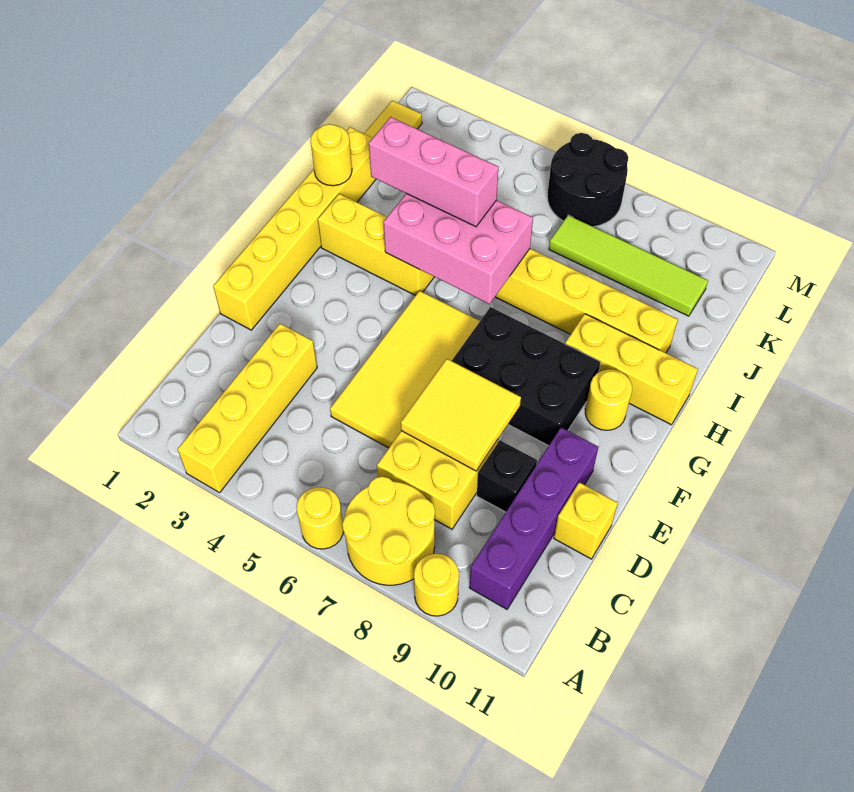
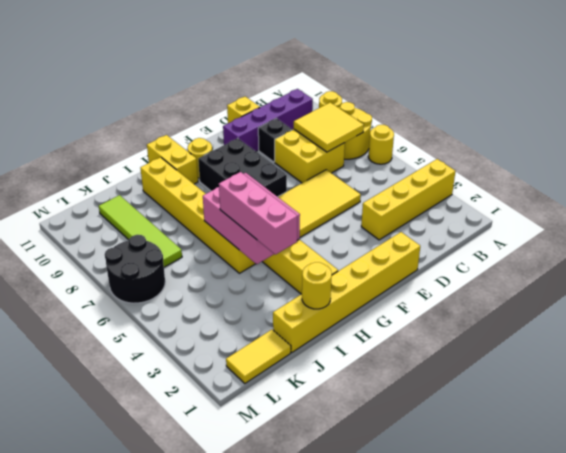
yellow 2x2 tile [401,359,521,471] -> yellow 2x2 tile moved to [294,102,364,152]
yellow 1x3 brick [565,314,698,425] -> yellow 1x2 brick [147,135,198,184]

